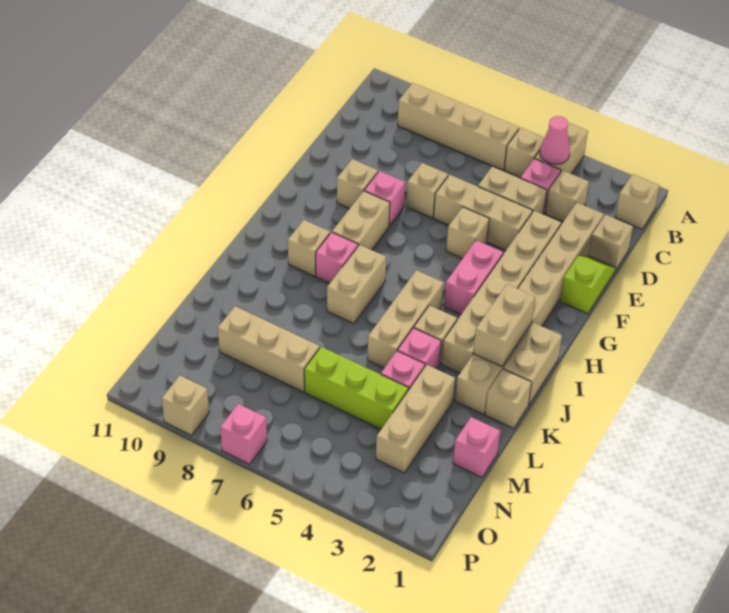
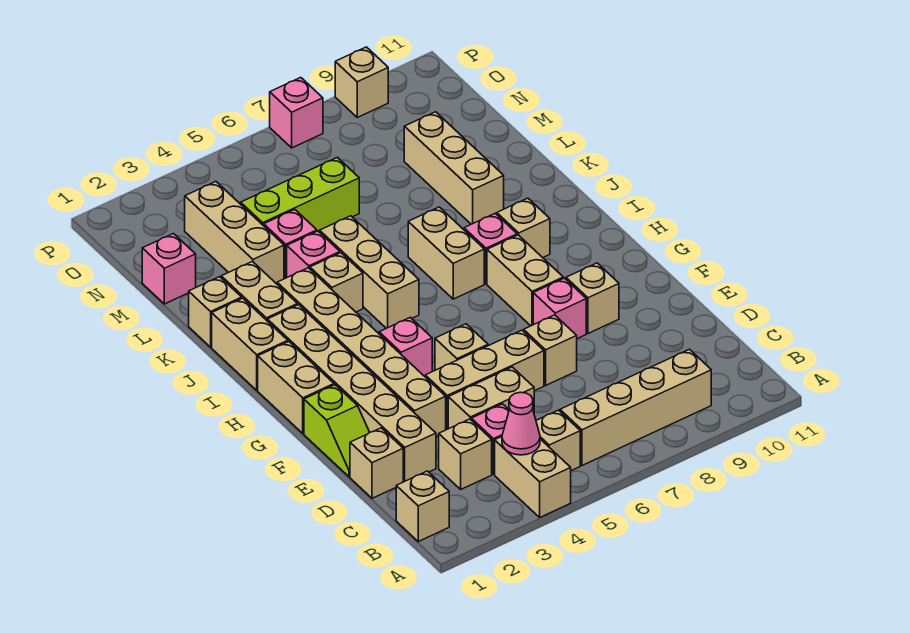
pink 1x2 brick [444,240,503,314] -> pink 1x1 brick [379,317,432,376]
tan 1x2 brick [473,284,535,366] -> tan 1x2 brick moved to [258,342,334,433]
tan 1x3 brick [218,306,320,392] -> tan 1x3 brick turned to [404,112,504,224]

